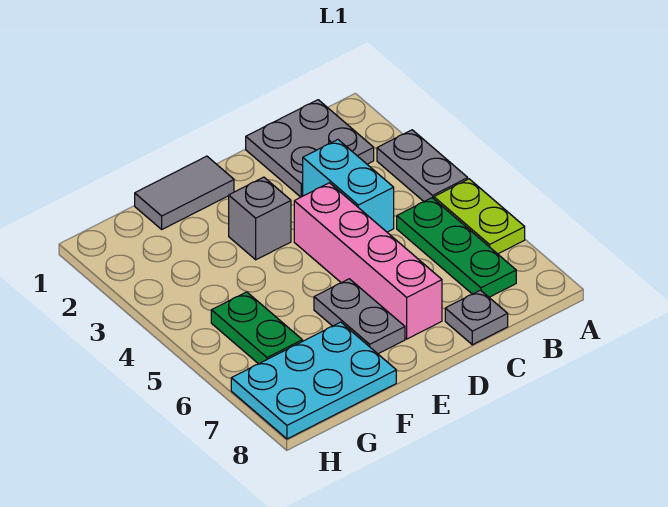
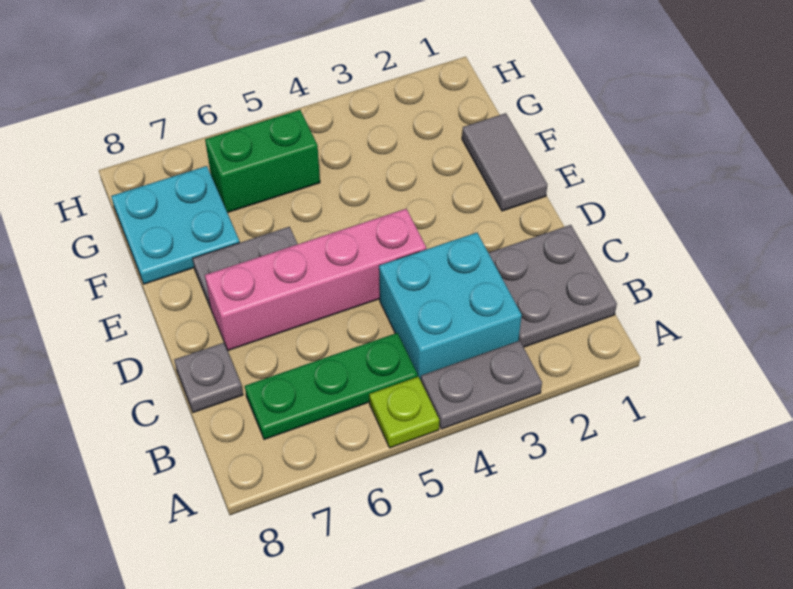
lime 1x2 plate [434,179,525,254] -> lime 1x1 plate [369,377,439,448]
cyan 1x2 brick [303,140,394,232] -> cyan 2x2 brick [379,233,522,380]
grey 1x1 brick [229,177,291,260] -> none
cyan 2x3 plate [231,322,396,439] -> cyan 2x2 plate [111,166,240,284]
green 1x2 plate [211,292,302,364] -> green 1x2 brick [205,110,320,213]

